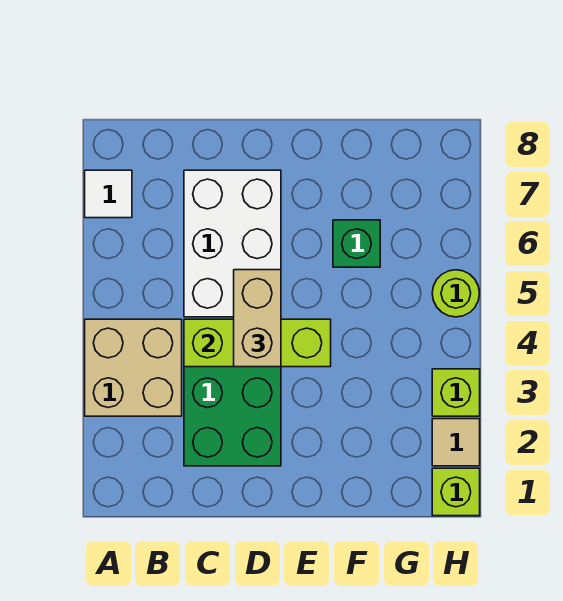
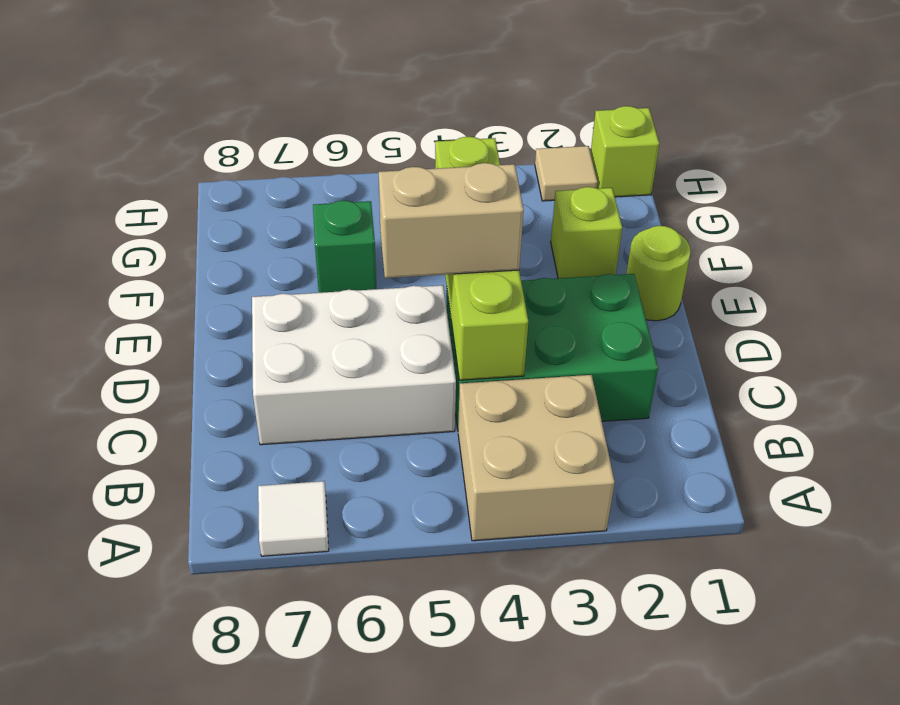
lime 1x3 brick [184,319,331,367] -> lime 1x4 brick [435,137,528,380]
lime 1x1 brick [432,369,480,416] -> lime 1x1 brick moved to [551,187,622,278]
lime 1x1 round brick [432,270,480,317] -> lime 1x1 round brick moved to [626,226,691,321]

